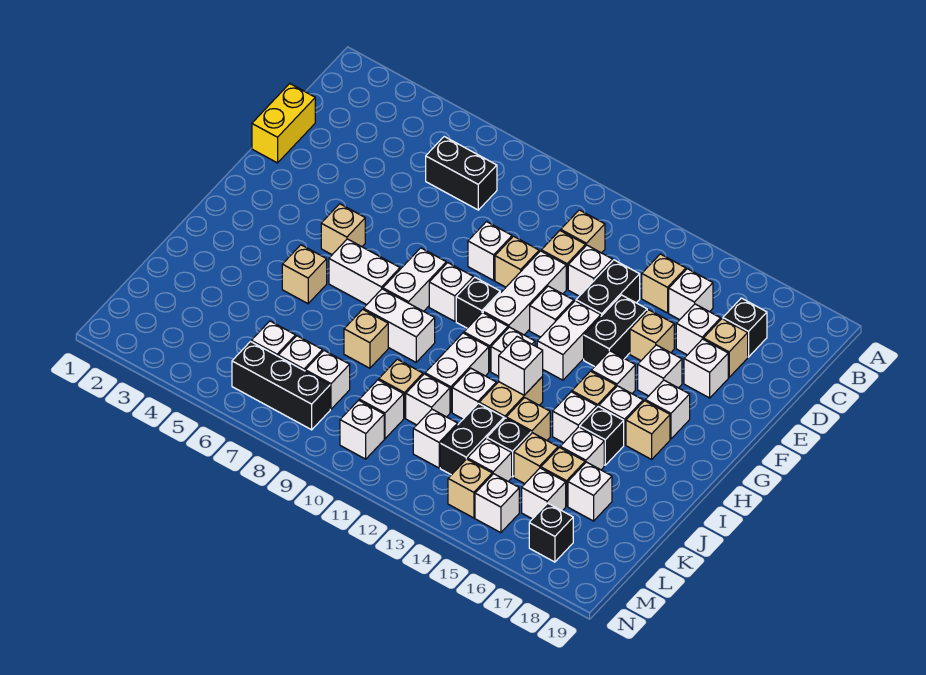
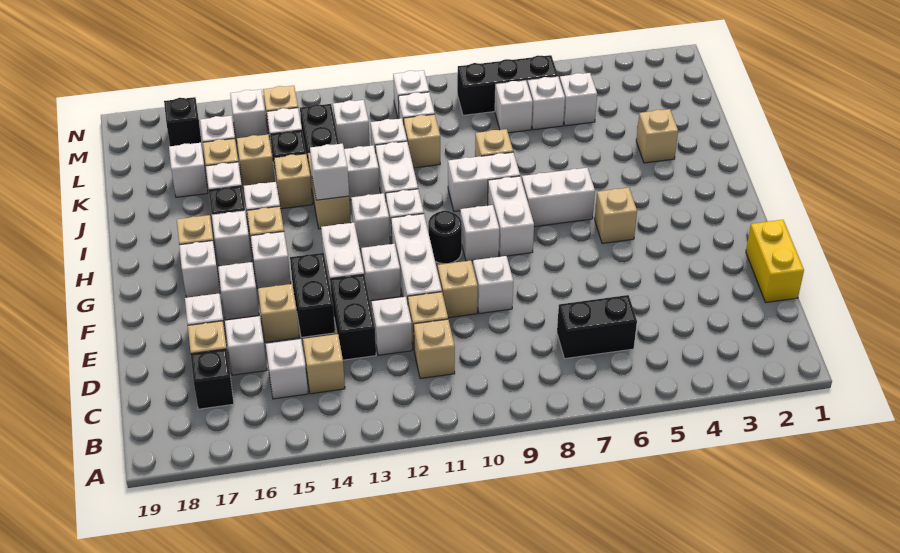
black 1x1 brick [456,277,500,328] -> black 1x1 round brick [428,211,462,264]
tan 1x1 brick [282,245,327,304] -> tan 1x1 brick moved to [636,109,678,163]
white 1x1 brick [305,351,350,409] -> white 1x1 brick moved to [560,73,597,126]

